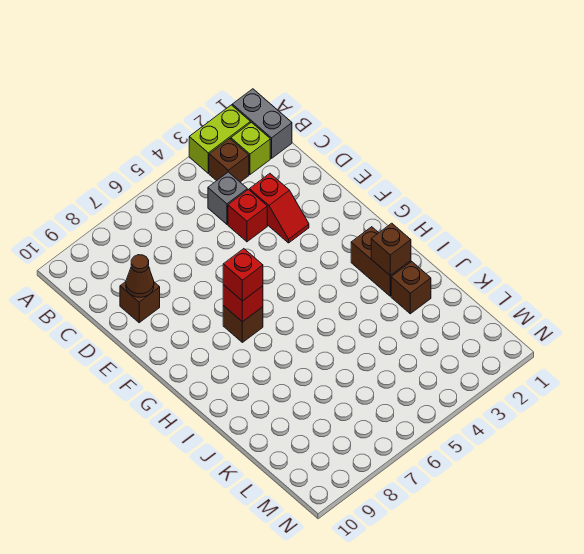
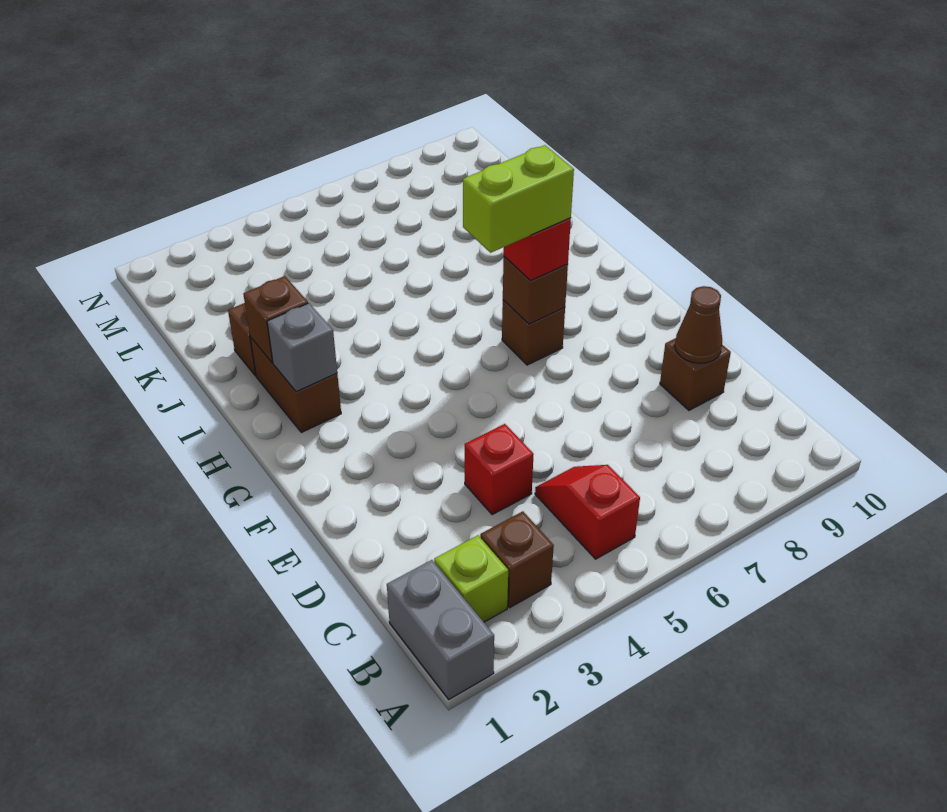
lime 1x2 brick [189,105,250,173] -> lime 1x2 brick moved to [463,145,574,253]
grey 1x1 brick [208,172,247,224] -> grey 1x1 brick moved to [267,303,337,392]
red 1x2 slope [249,174,309,243] -> red 1x2 slope moved to [535,465,640,559]
red 1x1 brick [223,285,263,322] -> brown 1x1 brick [503,257,568,324]

